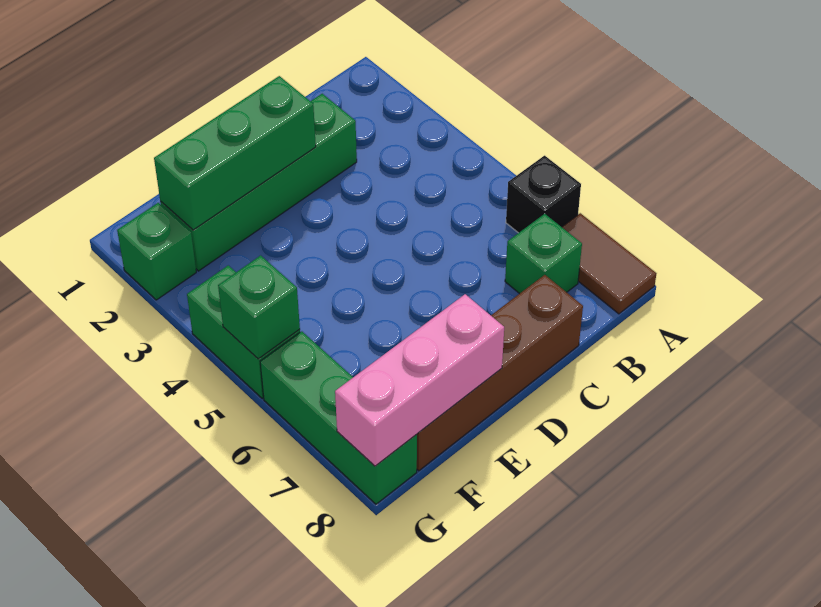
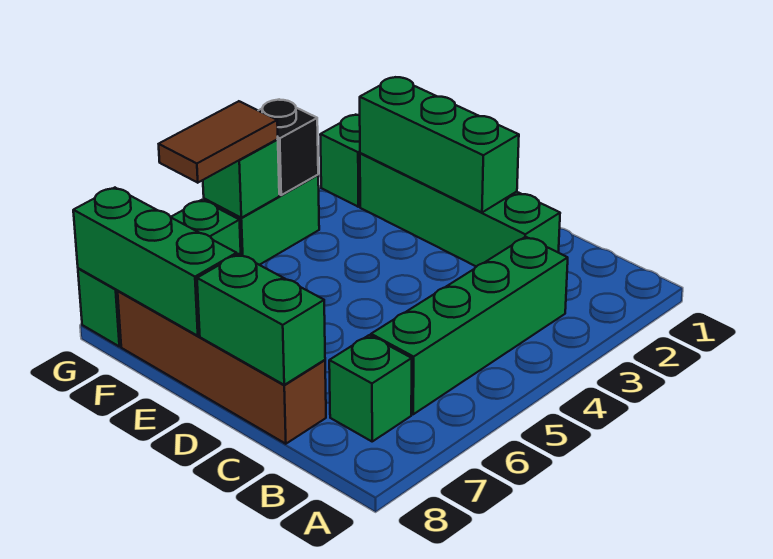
black 1x1 brick [506,156,581,233] -> black 1x1 brick moved to [259,99,318,195]
brown 1x2 tile [562,213,656,314] -> brown 1x2 tile moved to [159,101,278,183]
none -> green 1x4 brick [371,237,568,414]
none -> green 1x2 brick [197,254,325,385]
pink 1x3 brick [335,294,504,466] -> green 1x3 brick [73,188,237,336]

